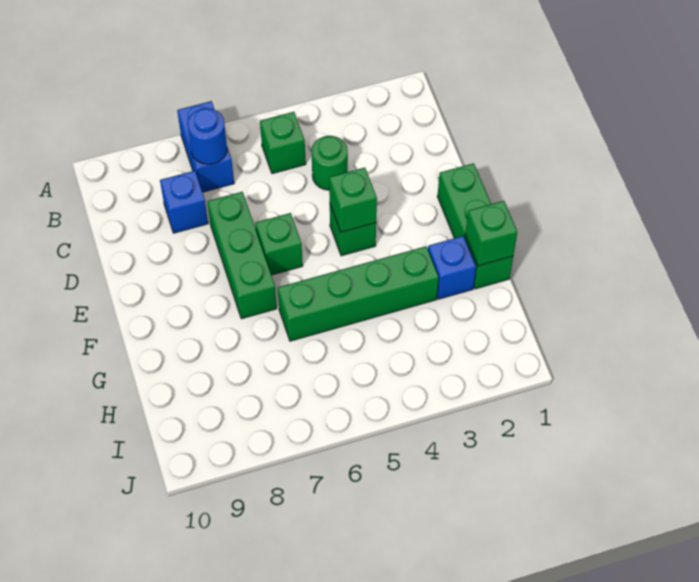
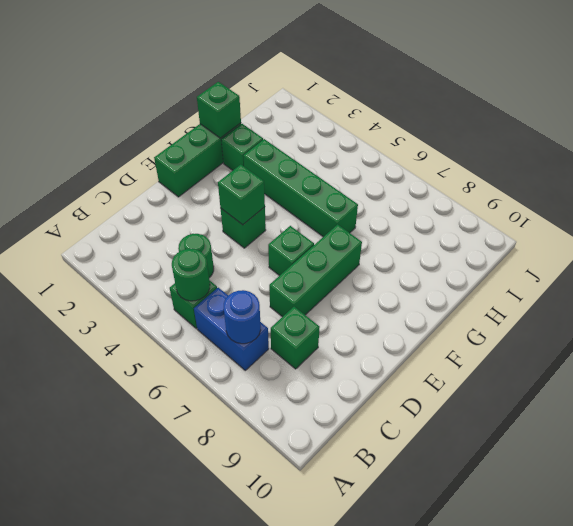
blue 1x2 brick [177,101,234,192] -> blue 1x2 brick turned to [194,288,269,370]
none -> green 1x1 round brick [172,249,210,301]
blue 1x1 brick [160,171,208,233] -> green 1x1 brick [271,307,320,369]
blue 1x1 brick [428,236,476,299] -> green 1x1 brick [221,124,263,170]

